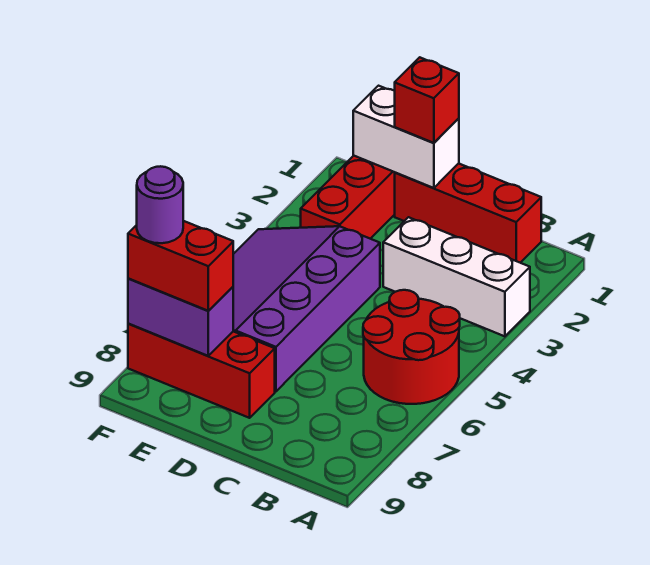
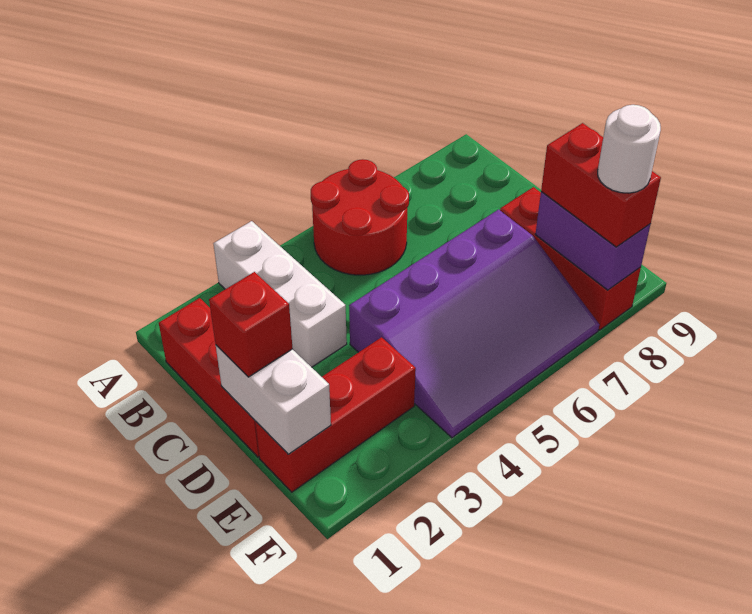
purple 1x1 round brick [137,166,183,243] -> white 1x1 round brick [598,105,661,193]

